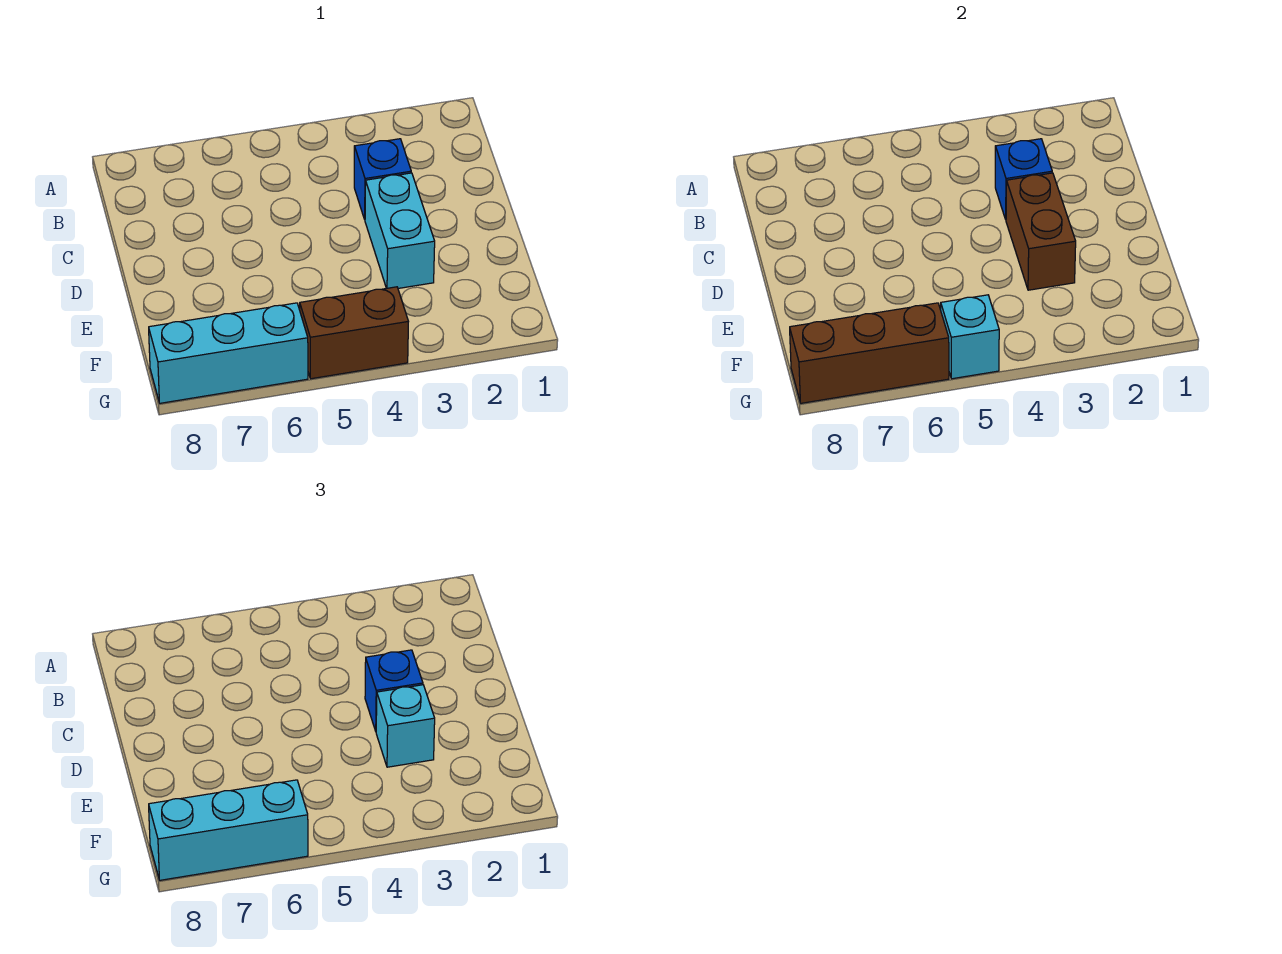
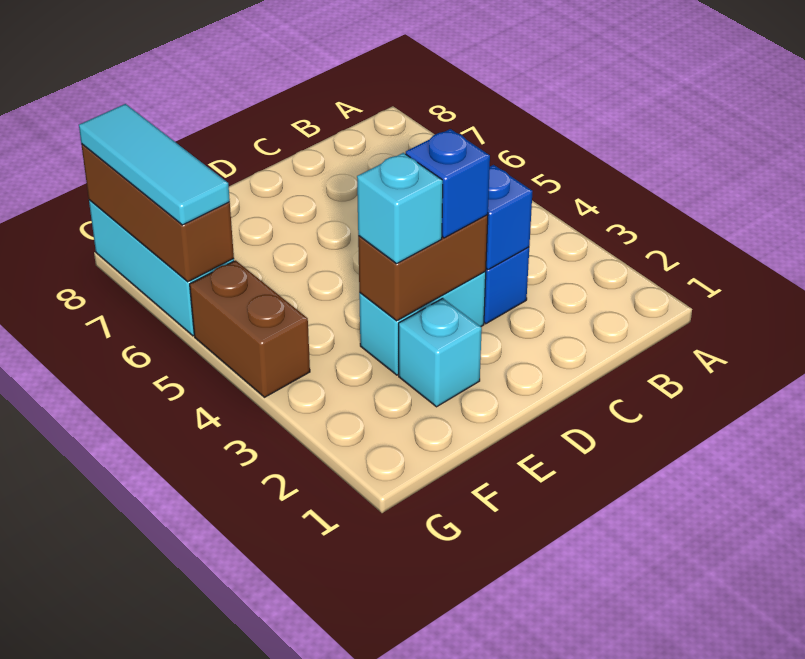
cyan 1x1 brick [941,295,999,379] -> cyan 1x1 brick moved to [399,298,482,407]
cyan 1x3 brick [149,780,308,880] -> cyan 1x3 tile [79,104,230,225]

